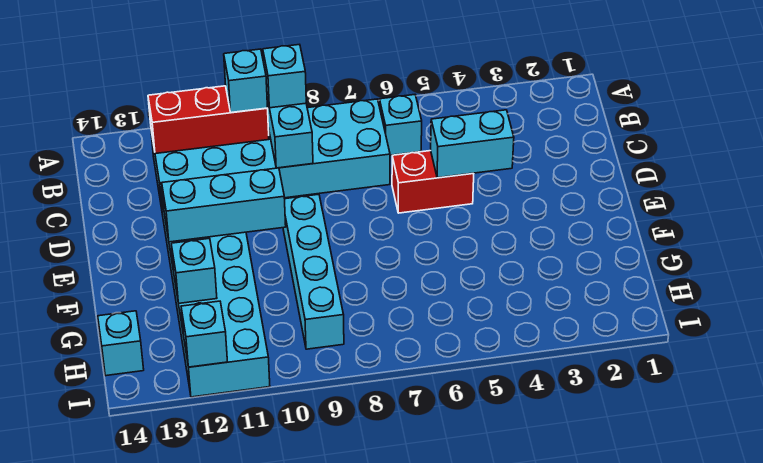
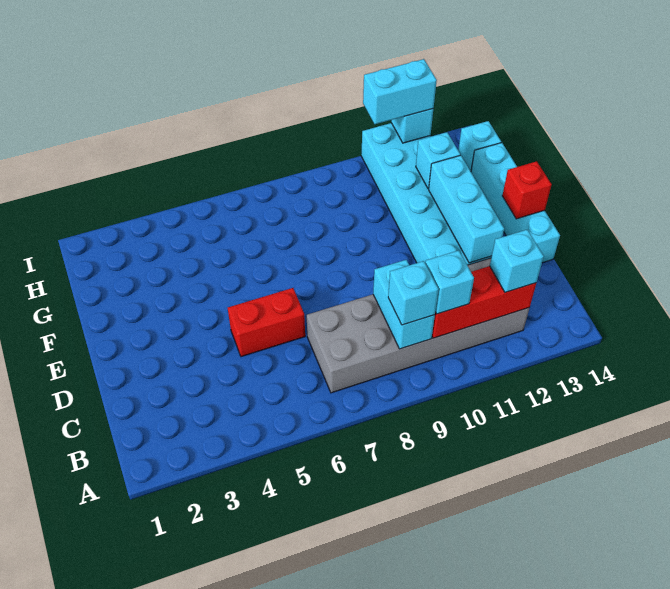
cyan 1x1 brick [379,95,422,155] -> cyan 1x1 brick moved to [490,230,544,292]
cyan 2x6 brick [151,99,390,208] -> grey 2x6 brick [307,258,529,393]
cyan 1x2 brick [431,110,514,178] -> cyan 1x2 brick moved to [363,59,437,124]
cyan 1x4 brick [283,194,344,349] -> cyan 1x4 brick moved to [471,143,560,263]
cyan 1x3 brick [162,168,286,242] -> cyan 1x3 brick turned to [429,155,504,263]
none -> red 1x1 brick [502,161,552,219]

